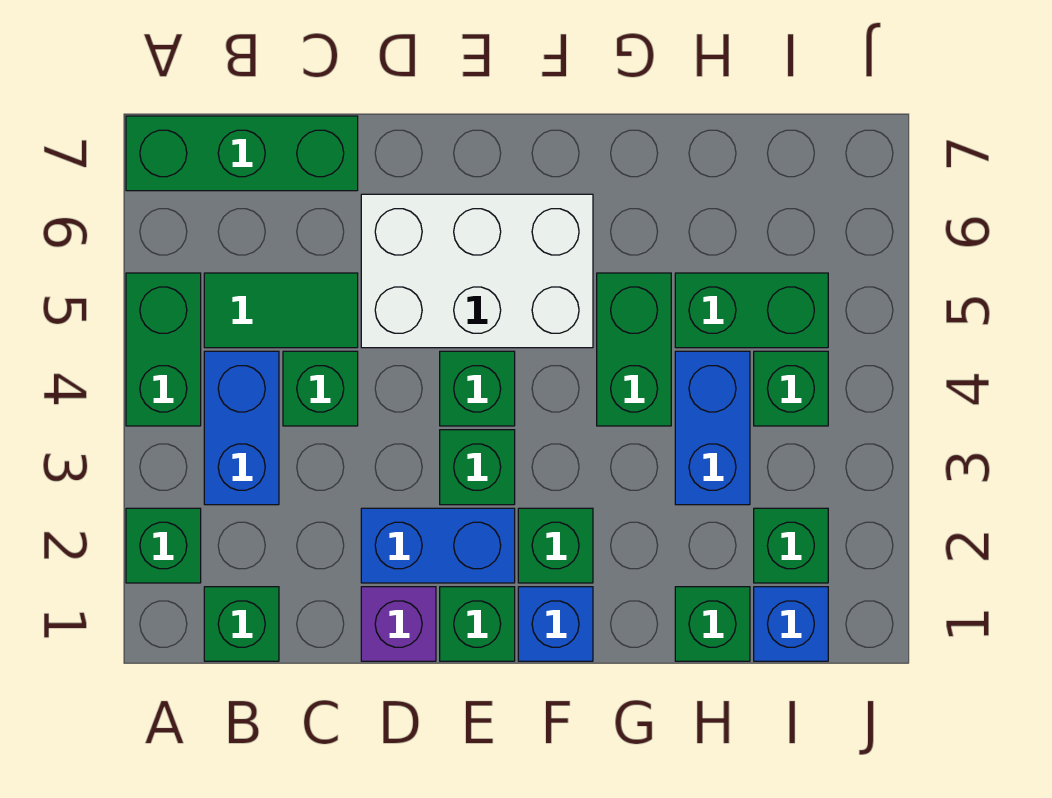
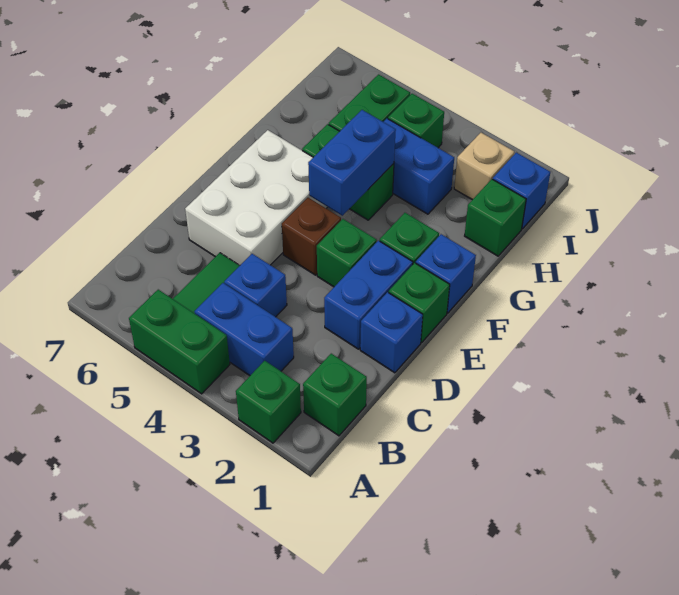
green 1x3 brick [126,116,358,191] -> none
green 1x1 brick [283,351,358,426] -> blue 1x1 brick [224,254,287,317]
purple 1x1 brick [361,587,436,661] -> blue 1x1 brick [360,292,423,373]
green 1x1 brick [440,351,515,426] -> brown 1x1 brick [282,198,341,275]
none -> blue 1x2 brick [308,110,396,216]
green 1x1 brick [754,508,828,583] -> tan 1x1 brick [454,133,514,200]

